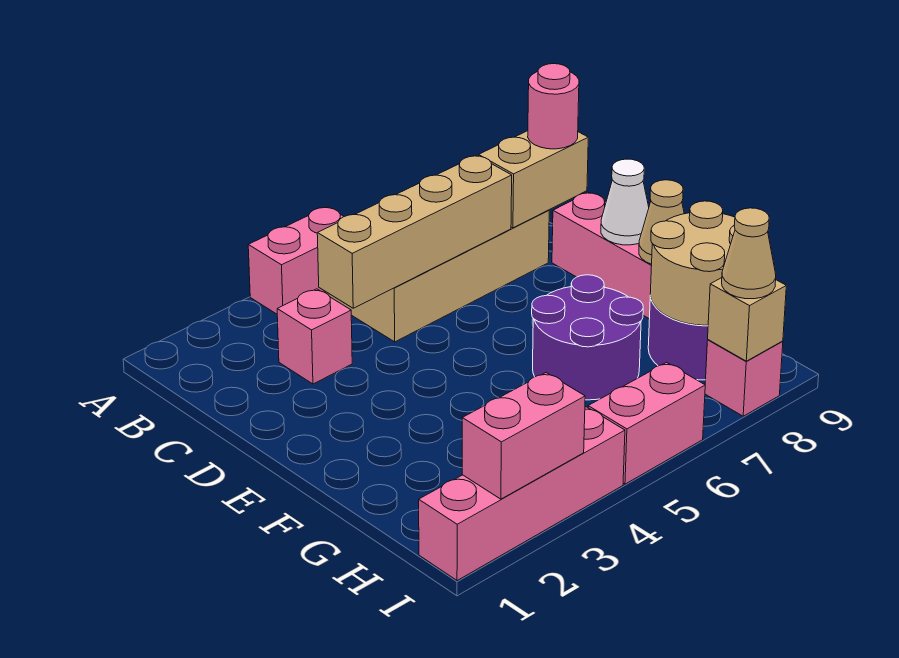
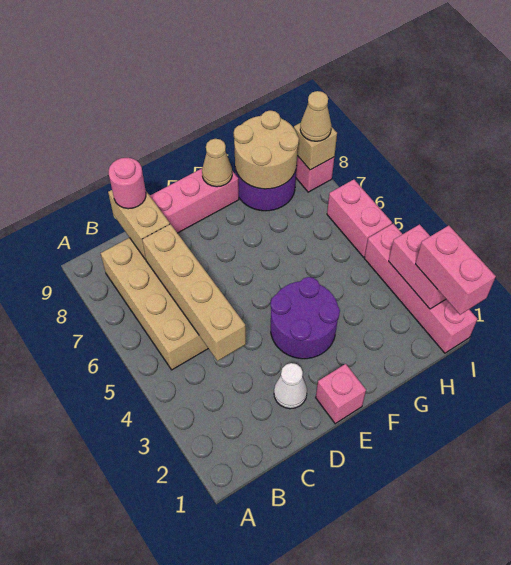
pink 1x2 brick [248,207,344,314] -> pink 1x2 brick moved to [416,226,496,315]
pink 1x1 brick [277,289,352,384] -> pink 1x1 brick moved to [316,364,366,424]
white 1x1 cone [601,159,649,245] -> white 1x1 cone moved to [274,363,307,409]
purple 2x2 round brick [532,275,643,400] -> purple 2x2 round brick moved to [270,277,340,359]

